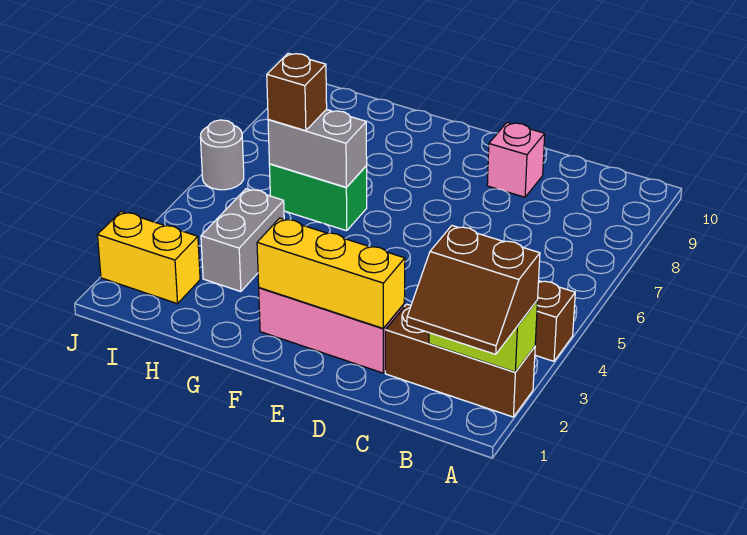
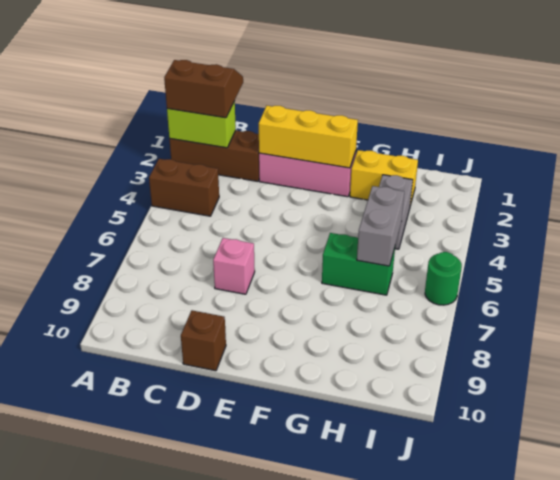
pink 1x1 brick [487,122,545,197] -> pink 1x1 brick moved to [213,238,255,294]
grey 1x2 brick [268,110,367,187] -> grey 1x2 brick turned to [357,186,404,266]
brown 1x1 brick [267,53,327,131] -> brown 1x1 brick moved to [181,310,226,371]
yellow 1x2 brick [97,211,200,304] -> yellow 1x2 brick moved to [350,150,418,205]
grey 1x1 round brick [201,120,244,190] -> green 1x1 round brick [425,252,462,305]

